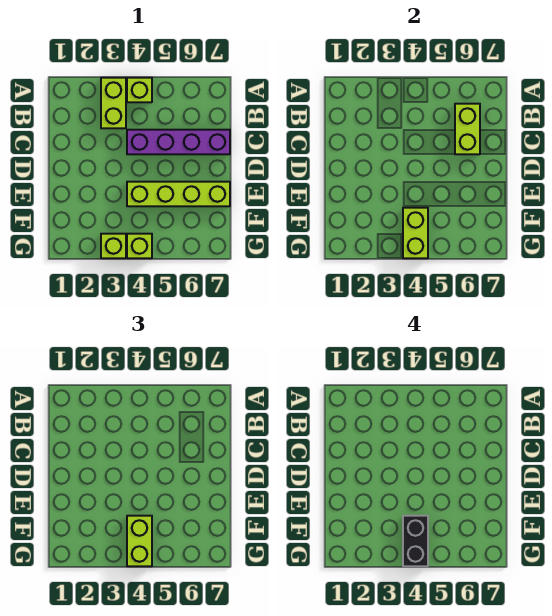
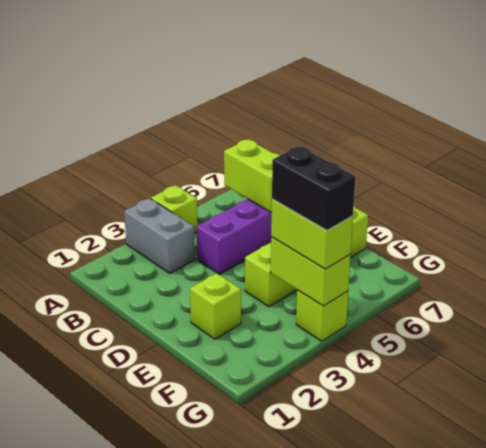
lime 1x2 brick [101,78,126,128] -> grey 1x2 brick [124,198,195,273]
lime 1x1 brick [101,234,126,258] -> lime 1x1 brick moved to [190,273,241,339]

